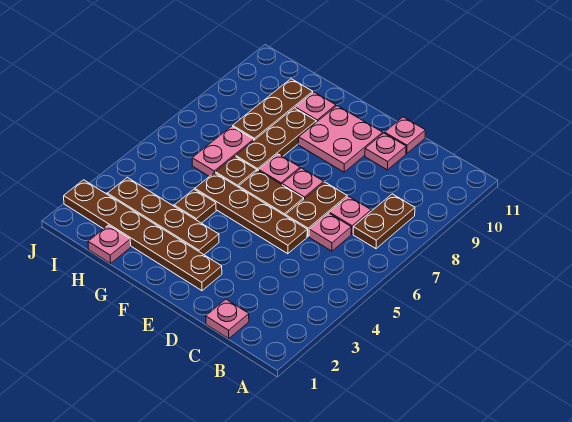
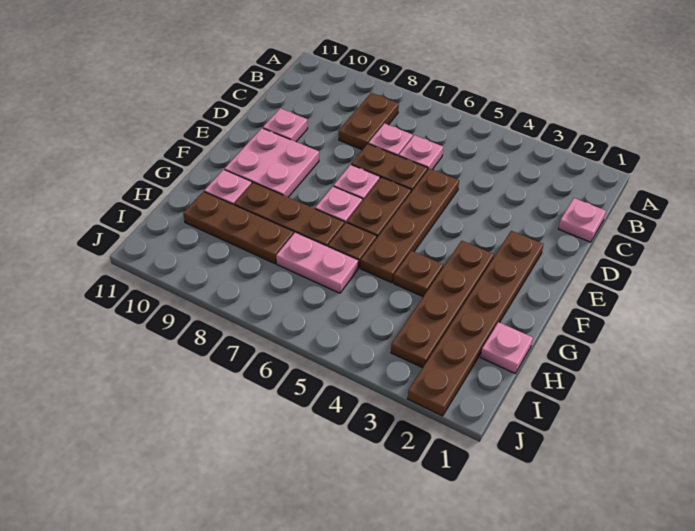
brown 1x2 plate [353,194,415,249] -> brown 1x2 plate turned to [339,93,399,150]
pink 1x1 plate [385,117,425,154] -> none

